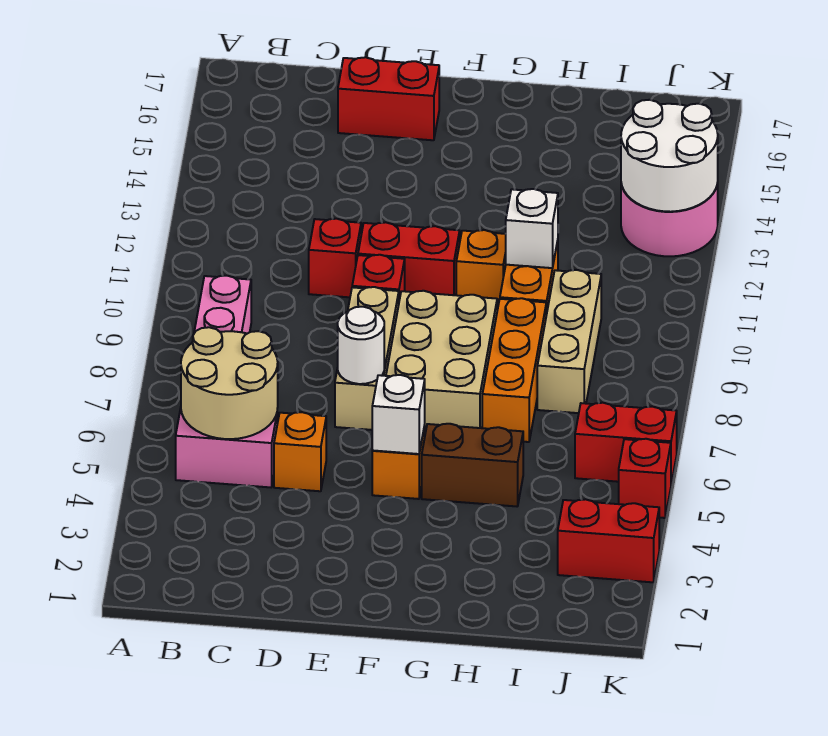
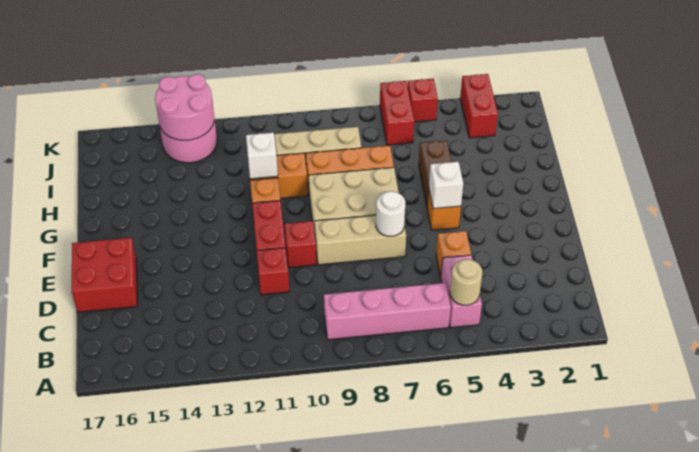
tan 2x2 round brick [181,327,278,439] -> tan 1x1 round brick [450,259,482,305]
red 1x2 brick [338,57,439,140] -> red 2x2 brick [72,238,137,312]
white 2x2 round brick [621,100,718,212] -> pink 2x2 round brick [155,74,214,140]

